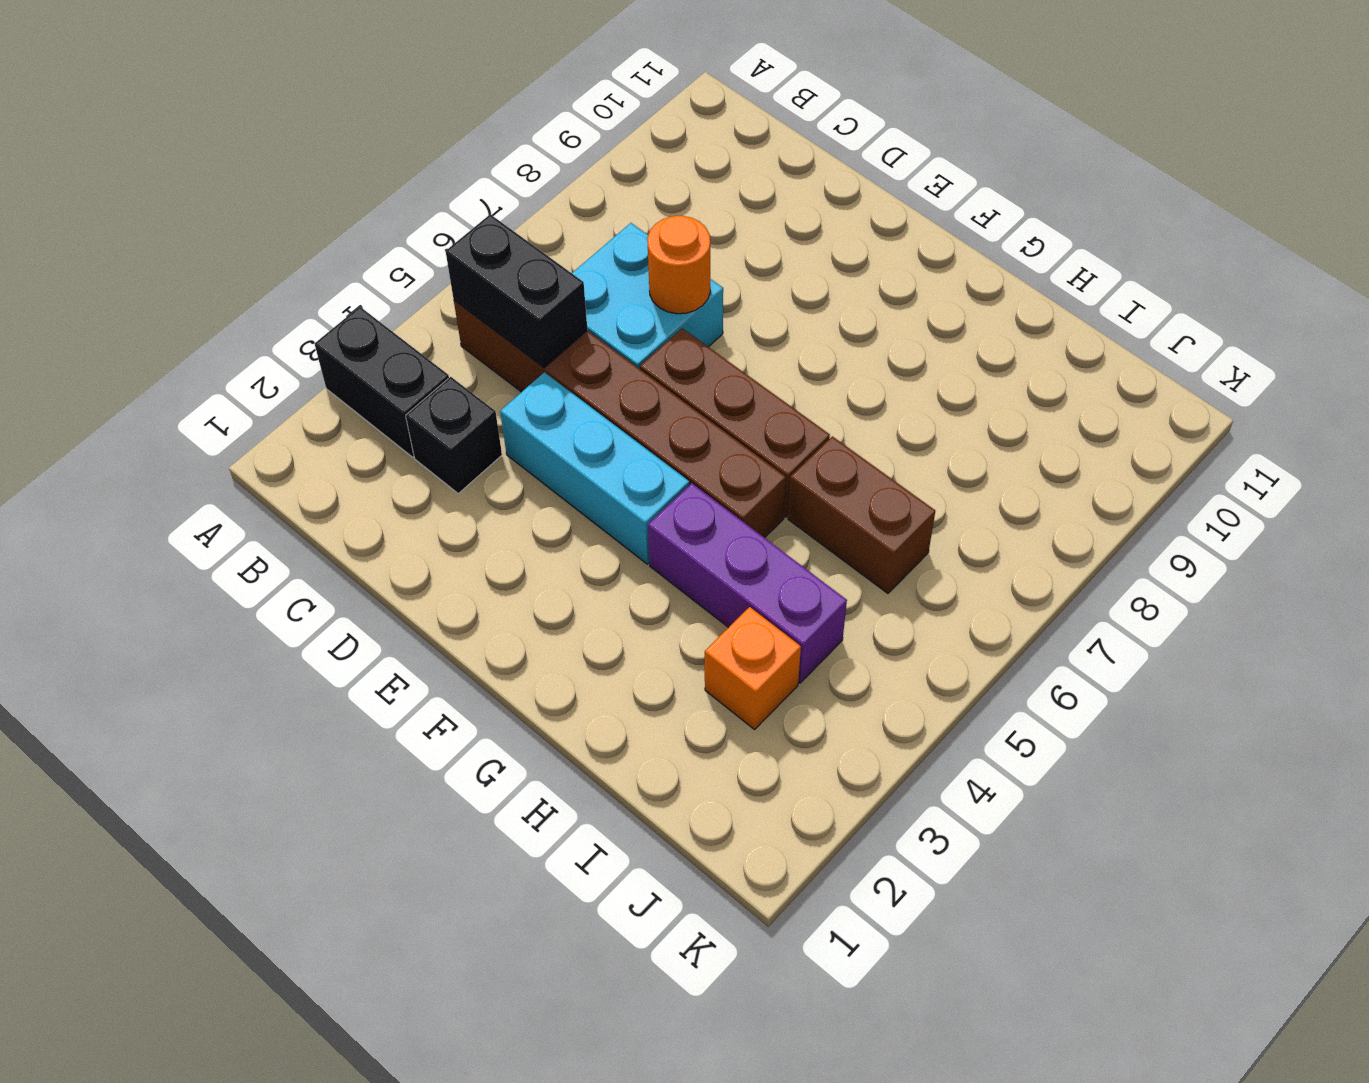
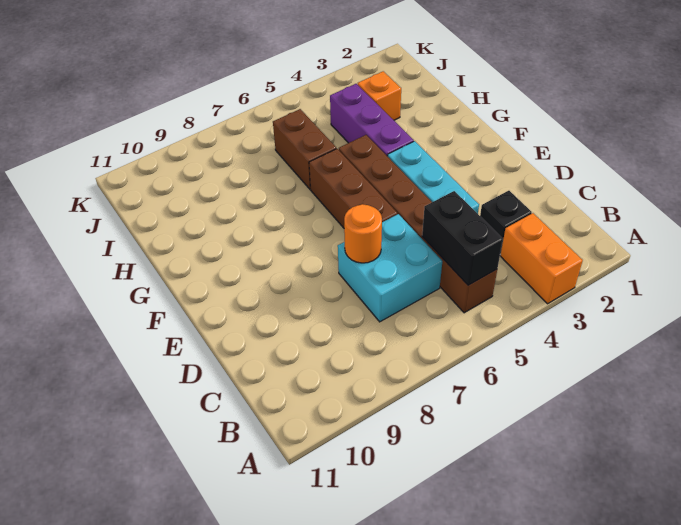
black 1x2 brick [314,307,449,457] -> orange 1x2 brick [500,213,583,304]

